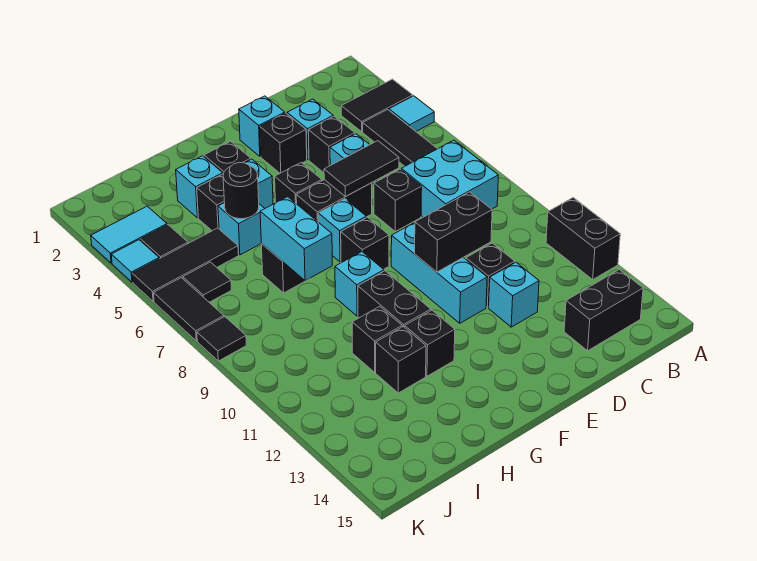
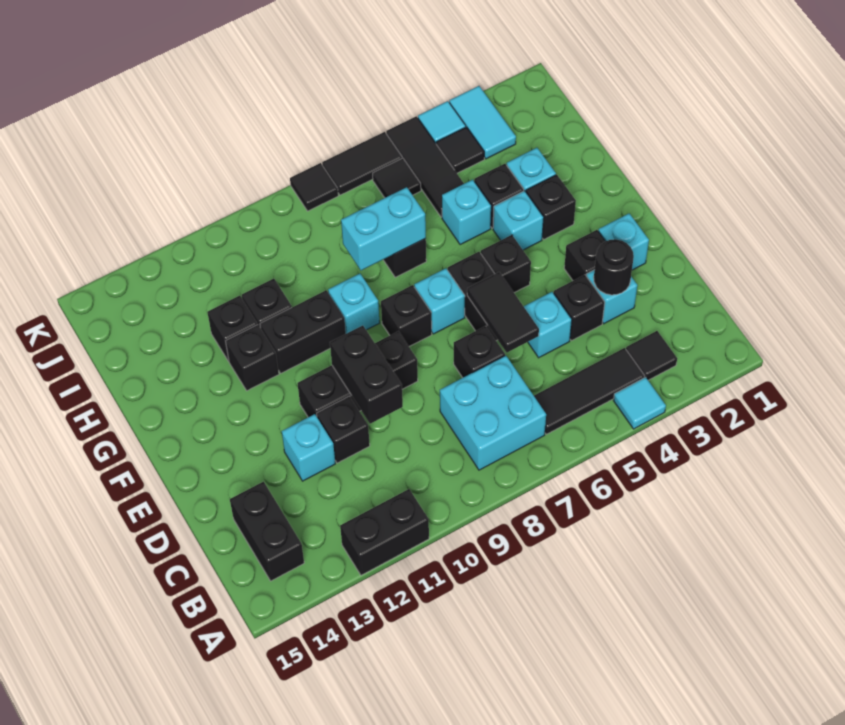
black 1x2 tile [341,79,413,132] -> black 1x1 tile [626,331,677,380]
cyan 1x3 brick [391,223,487,323] -> black 1x3 brick [297,331,418,417]
black 1x1 round brick [223,163,259,219] -> black 1x1 round brick moved to [594,239,634,295]

